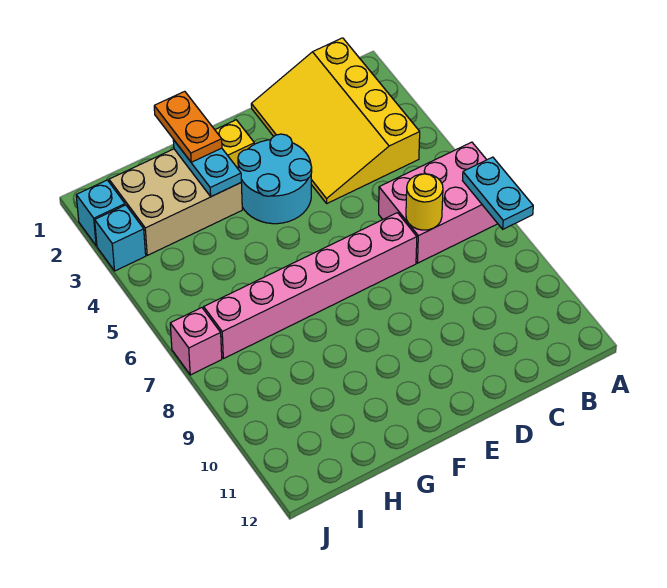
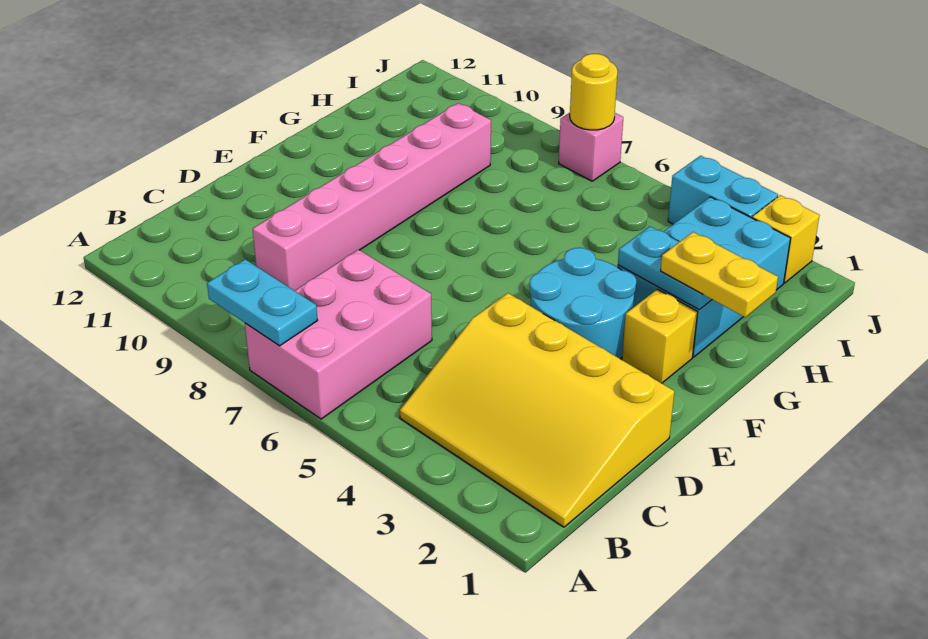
yellow 3x4 slope [251,38,420,203] -> yellow 3x4 slope turned to [400,293,674,527]
yellow 1x1 round brick [406,174,443,230] -> yellow 1x1 round brick moved to [570,54,618,130]
pink 1x6 brick [204,213,417,359] -> pink 1x6 brick moved to [253,103,491,291]
orange 1x2 plate [154,91,222,162] -> yellow 1x2 plate [661,232,778,317]
tan 2x3 brick [109,149,242,255] -> cyan 2x3 brick [618,197,791,357]
cyan 1x1 brick [76,180,125,246] -> yellow 1x1 brick [752,195,820,283]
cyan 1x1 brick [95,205,146,271] -> cyan 1x2 brick [668,156,778,224]

